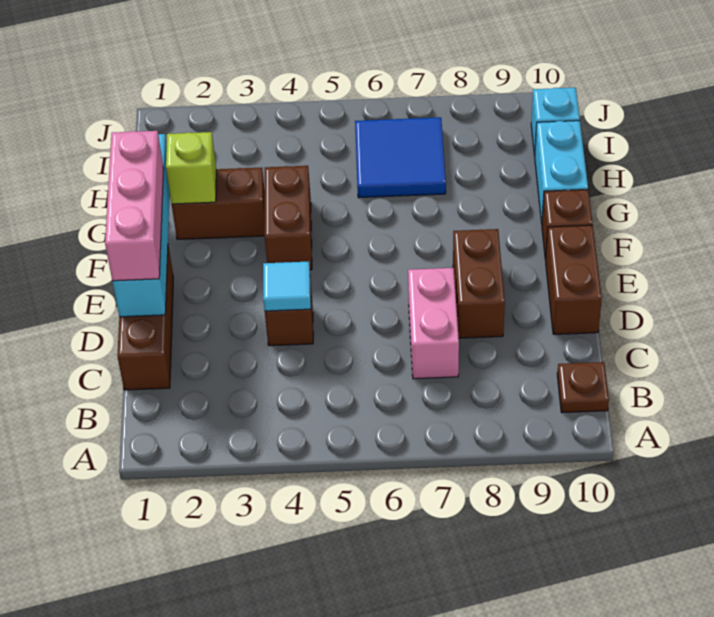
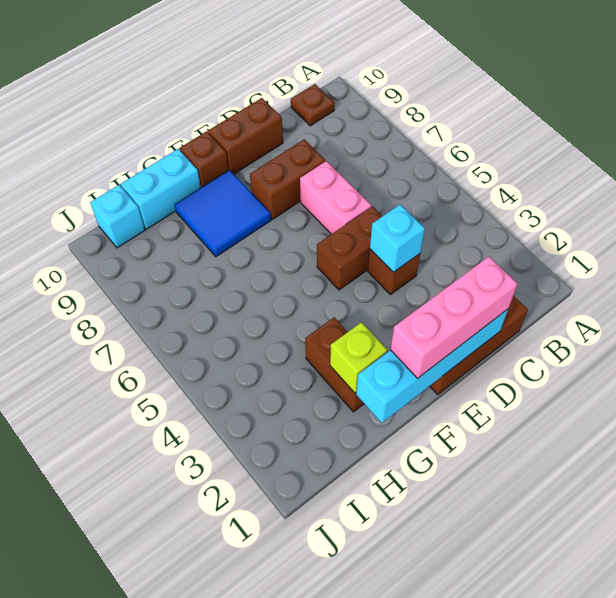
pink 1x2 brick [408,268,459,379] -> pink 1x2 brick turned to [300,161,371,234]
cyan 1x1 tile [263,262,311,311] -> cyan 1x1 brick [370,205,425,272]
brown 1x2 brick [265,166,312,270] -> brown 1x2 brick moved to [317,206,382,290]
blue 2x2 tile [355,117,446,198] -> blue 2x2 tile moved to [175,170,271,257]

